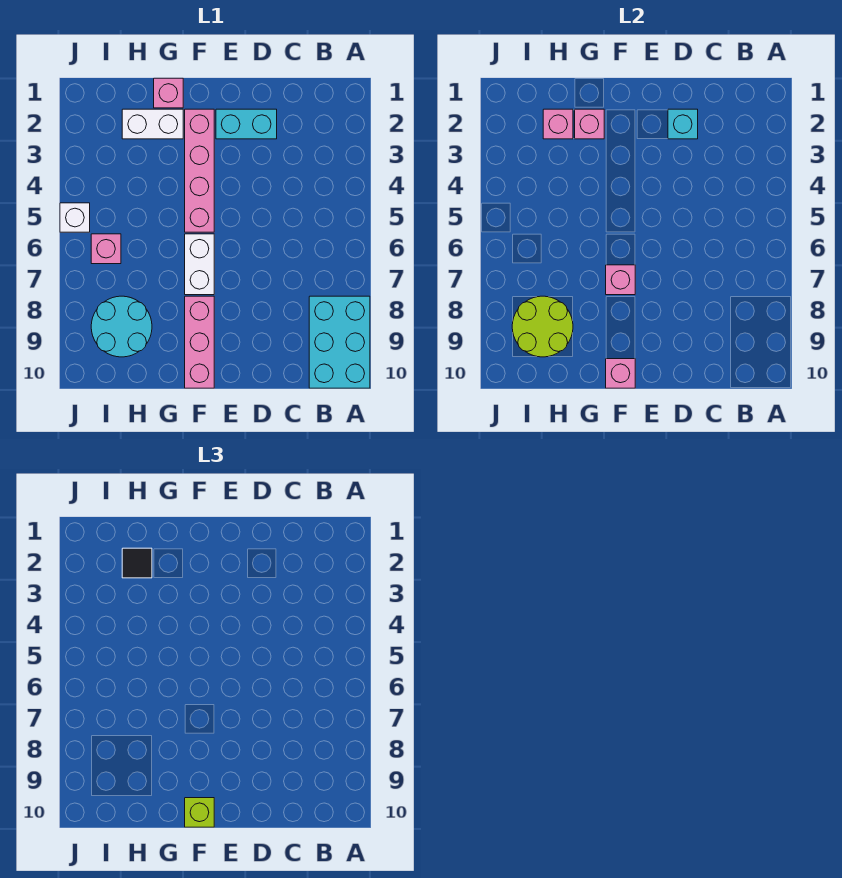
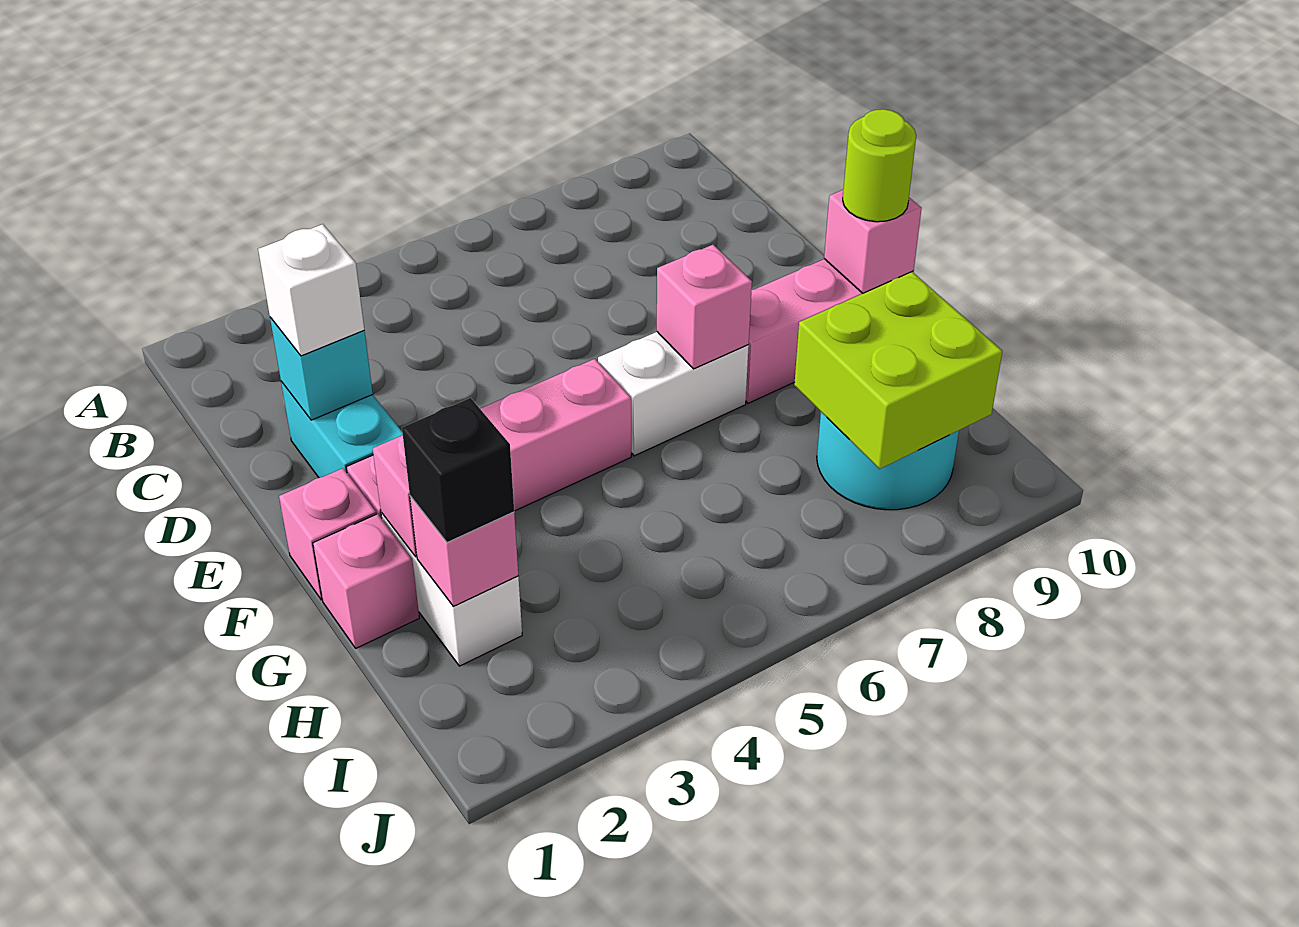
cyan 2x3 brick [309,296,370,388] -> none
lime 1x1 brick [185,798,214,827] -> lime 1x1 round brick [843,109,916,222]
black 1x1 tile [122,548,152,578] -> black 1x1 brick [402,398,514,543]
lime 2x2 round brick [512,296,573,357] -> lime 2x2 brick [794,272,1002,469]
pink 1x1 brick [91,234,121,264] -> pink 1x1 brick moved to [279,468,376,600]
white 1x1 brick [60,203,90,232] -> white 1x1 brick moved to [258,224,364,356]

